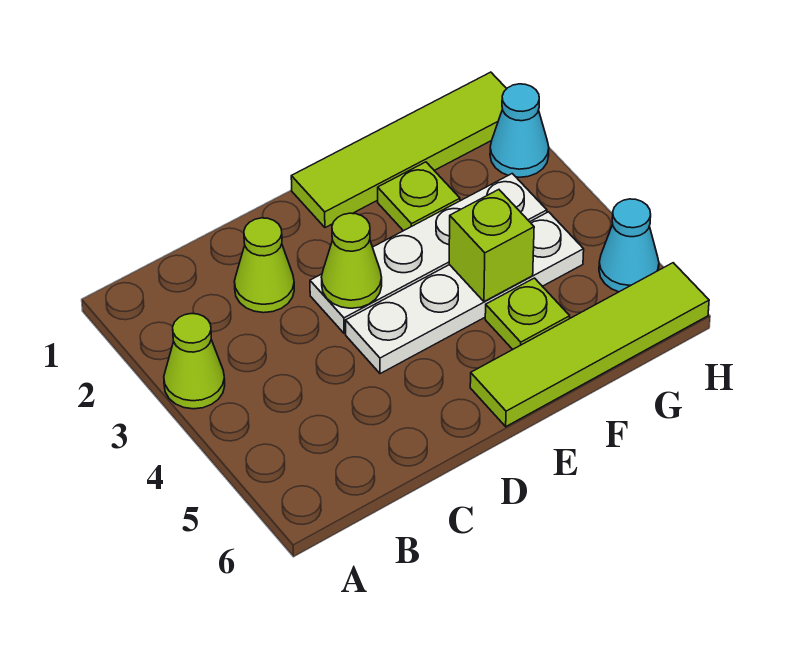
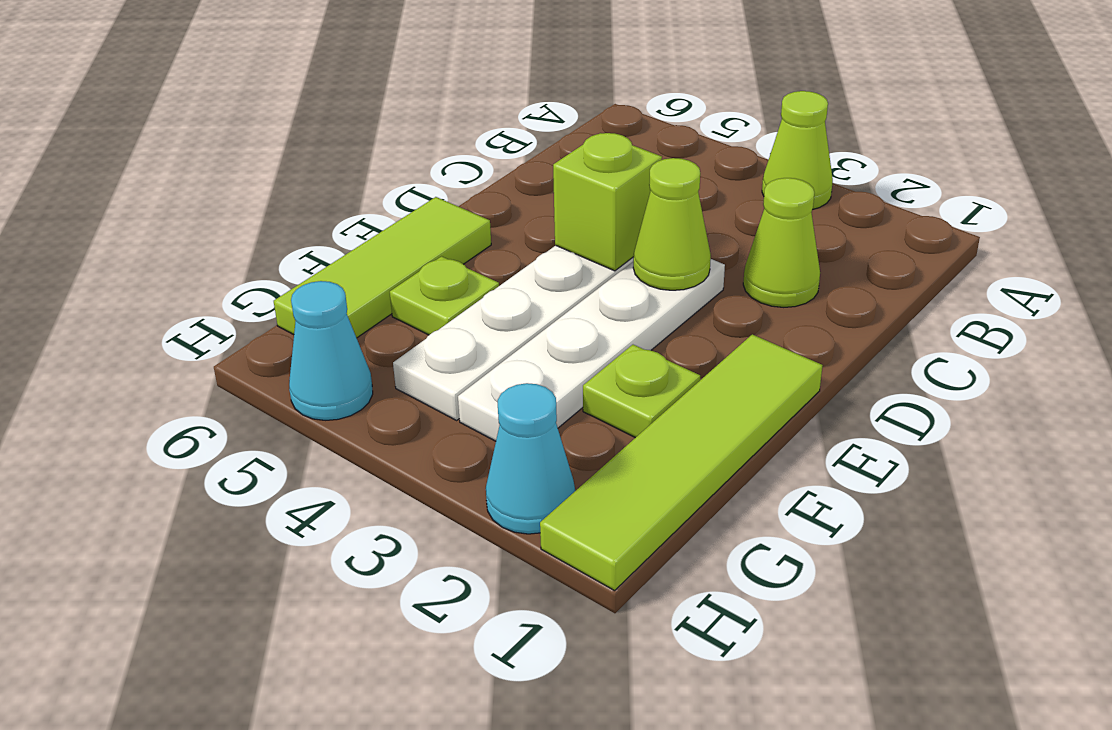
lime 1x4 tile [470,263,709,427] -> lime 1x3 tile [274,197,491,338]
lime 1x1 brick [449,190,534,302] -> lime 1x1 brick moved to [553,133,662,271]

